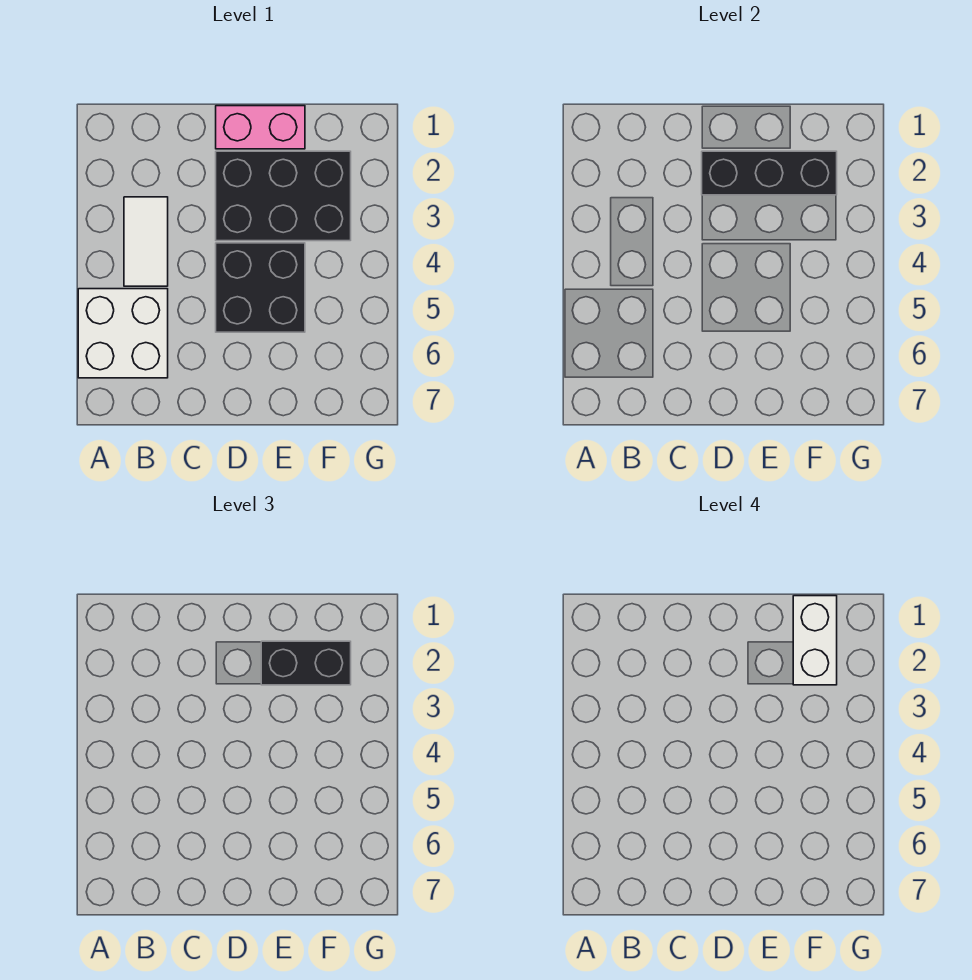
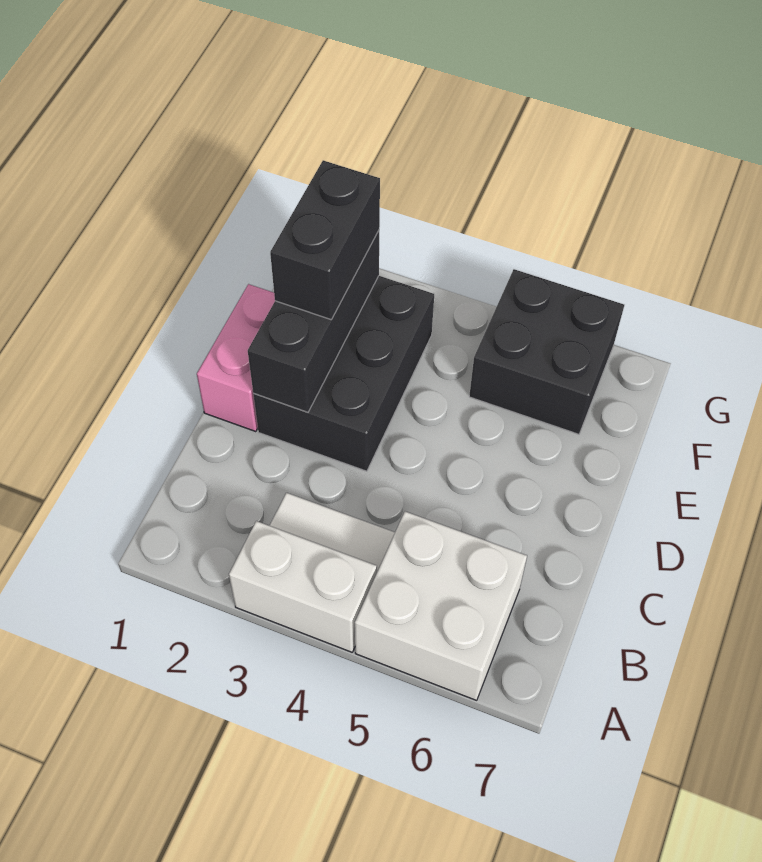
black 2x2 brick [216,243,305,332] -> black 2x2 brick moved to [469,269,624,434]
white 1x2 brick [793,596,837,685] -> white 1x2 brick moved to [229,521,377,652]

